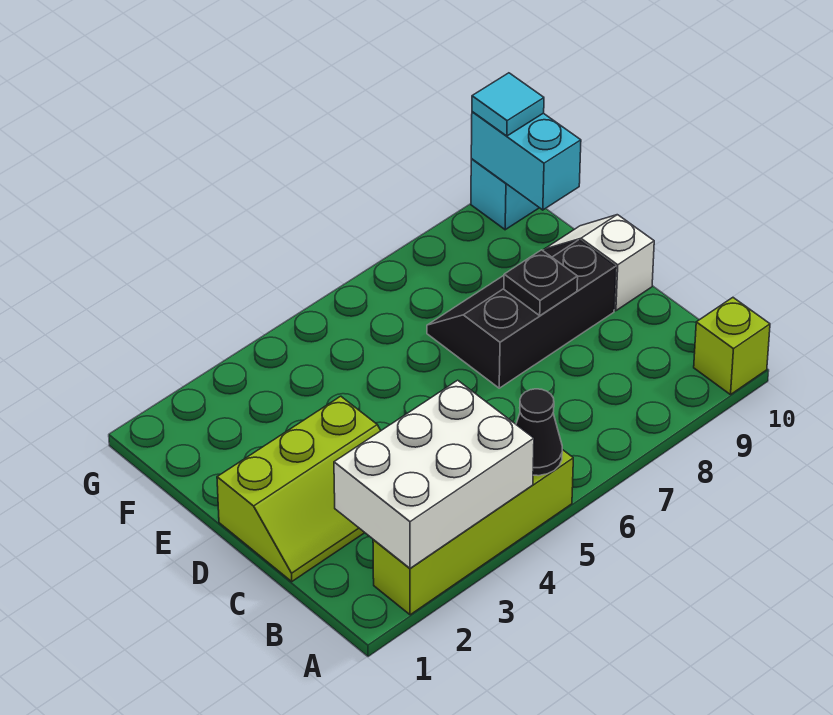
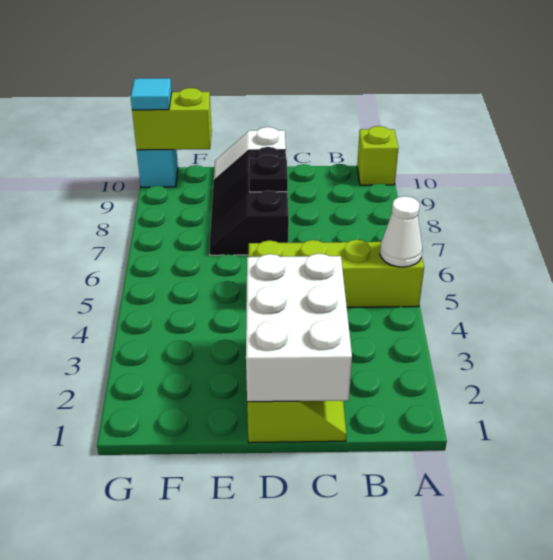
lime 1x4 brick [373,450,573,615] -> lime 1x4 brick turned to [249,239,424,307]
white 2x3 brick [334,380,534,568] -> white 2x3 brick moved to [246,253,352,402]
black 1x1 cone [516,389,562,476] -> white 1x1 cone [380,196,422,267]
cyan 1x2 brick [471,112,581,210] -> lime 1x2 brick [132,88,212,150]

